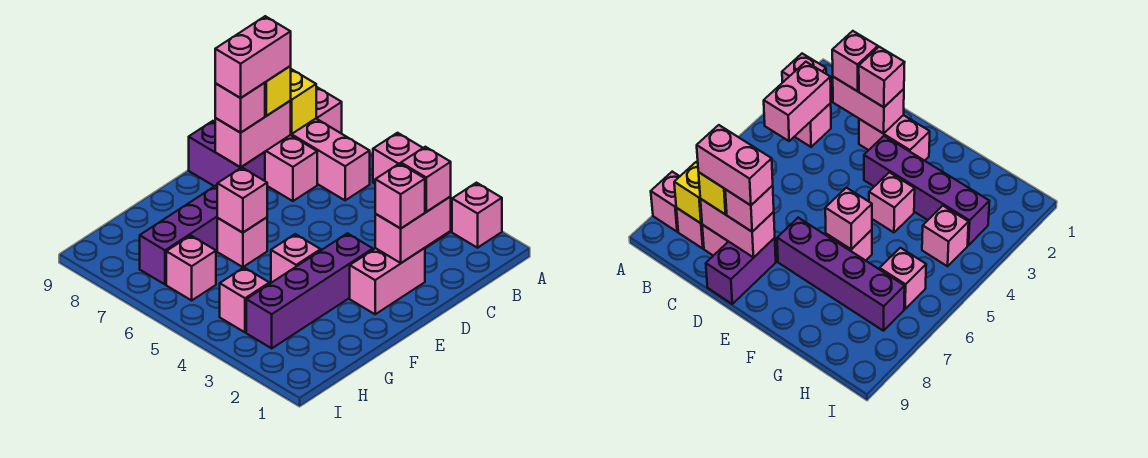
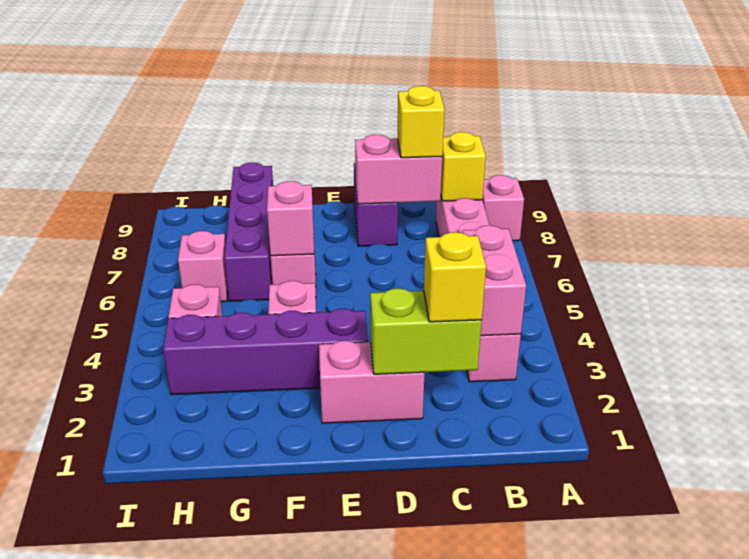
pink 1x1 brick [452,183,502,248] -> none
pink 1x2 brick [375,197,451,263] -> lime 1x2 brick [370,288,482,374]
pink 1x1 brick [401,147,451,212] -> yellow 1x1 brick [424,232,486,322]
pink 1x2 brick [265,135,317,201] -> none
pink 1x2 brick [215,16,291,98] -> none
pink 1x1 brick [375,163,425,228] -> none
pink 1x1 brick [215,83,265,133] -> none
purple 1x4 brick [140,185,217,284] -> purple 1x4 brick turned to [224,162,273,301]

